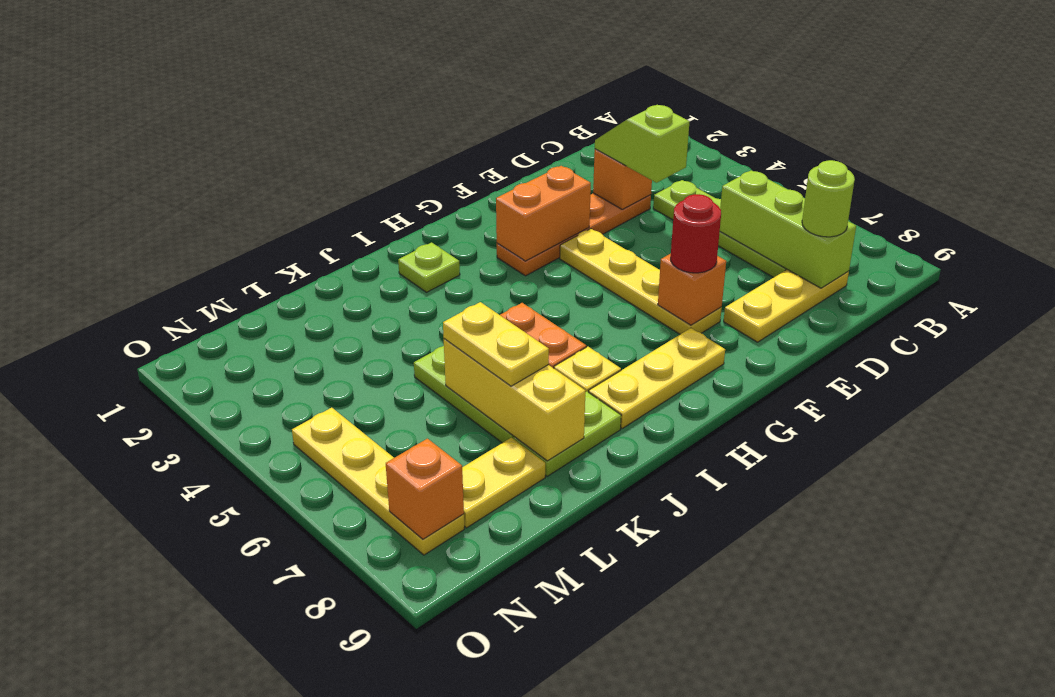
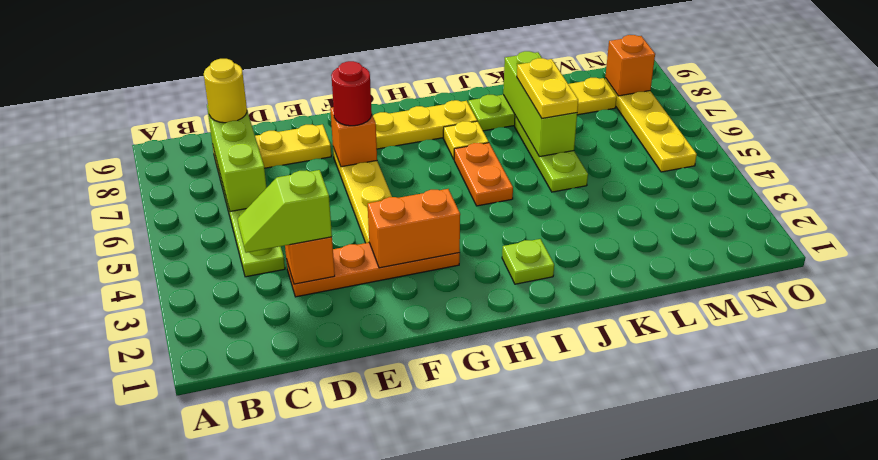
lime 1x1 round brick [802,160,855,237] -> yellow 1x1 round brick [204,59,247,123]
lime 1x2 slope [595,105,690,183] -> lime 1x2 slope turned to [238,170,332,253]
yellow 1x3 brick [444,339,585,461] -> lime 1x3 brick [503,51,577,157]

